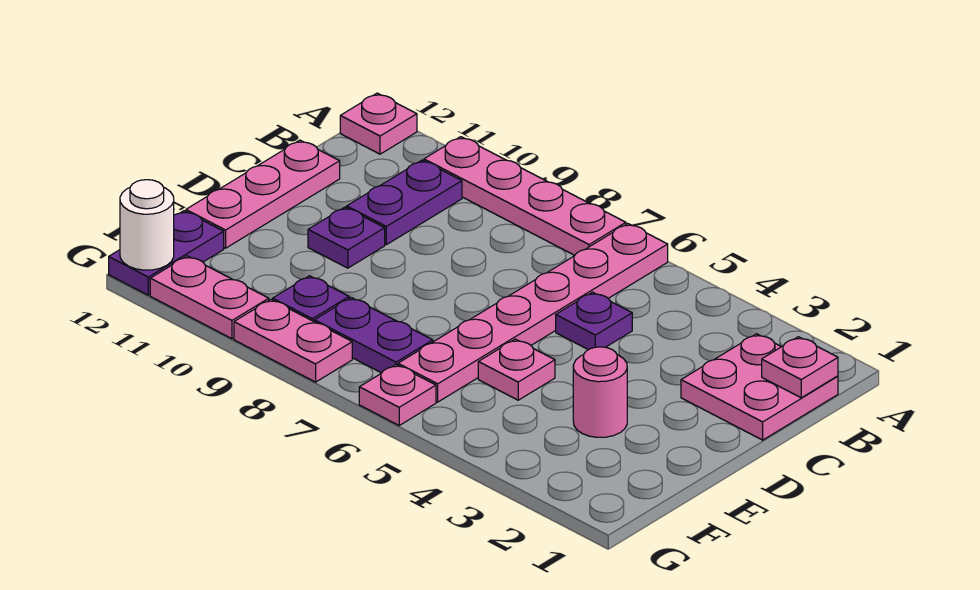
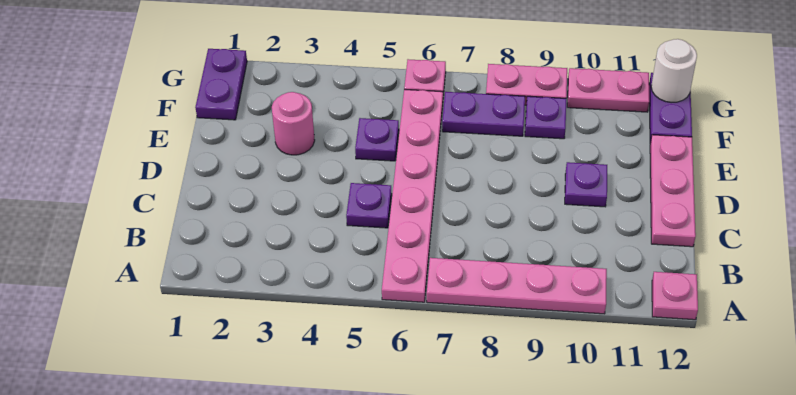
pink 2x2 plate [681,334,838,440] -> none
pink 1x1 plate [762,337,838,398] -> none
purple 1x2 plate [347,160,462,245] -> purple 1x2 plate moved to [195,49,247,120]
pink 1x1 plate [478,339,555,400] -> purple 1x1 plate [355,118,399,161]

